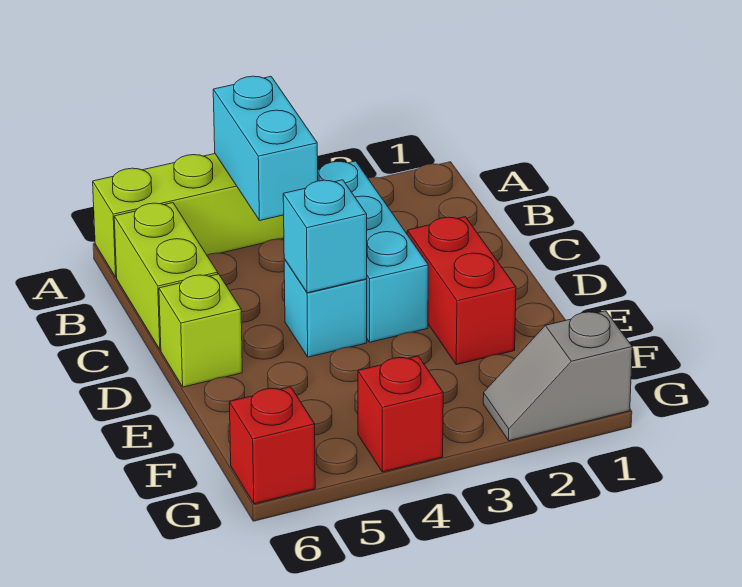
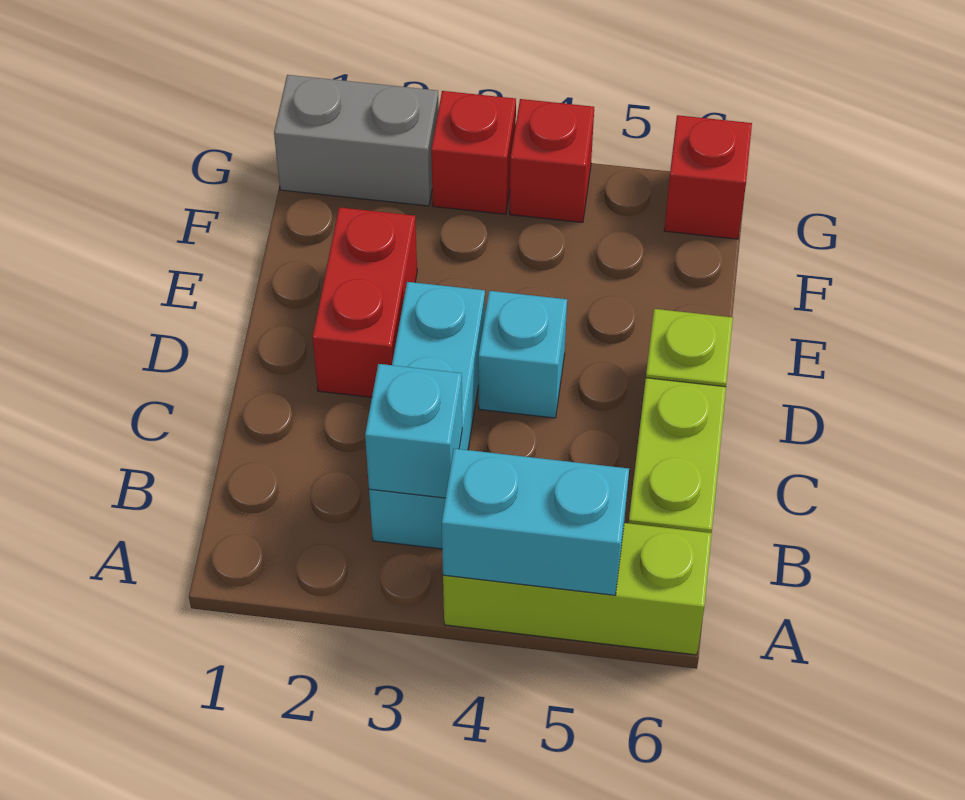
cyan 1x2 brick [213,76,318,221] -> cyan 1x2 brick turned to [442,449,629,595]
cyan 1x1 brick [283,180,367,293] -> cyan 1x1 brick moved to [365,364,462,498]
grey 1x2 slope [483,311,632,441] -> grey 1x2 brick [274,75,439,206]
none -> red 1x1 brick [431,91,516,214]

